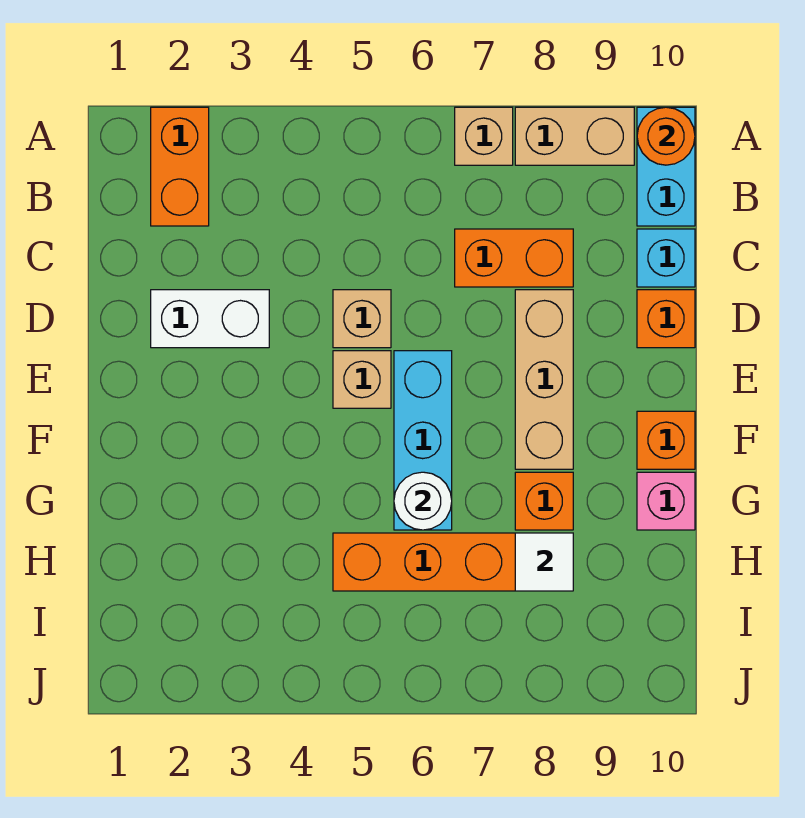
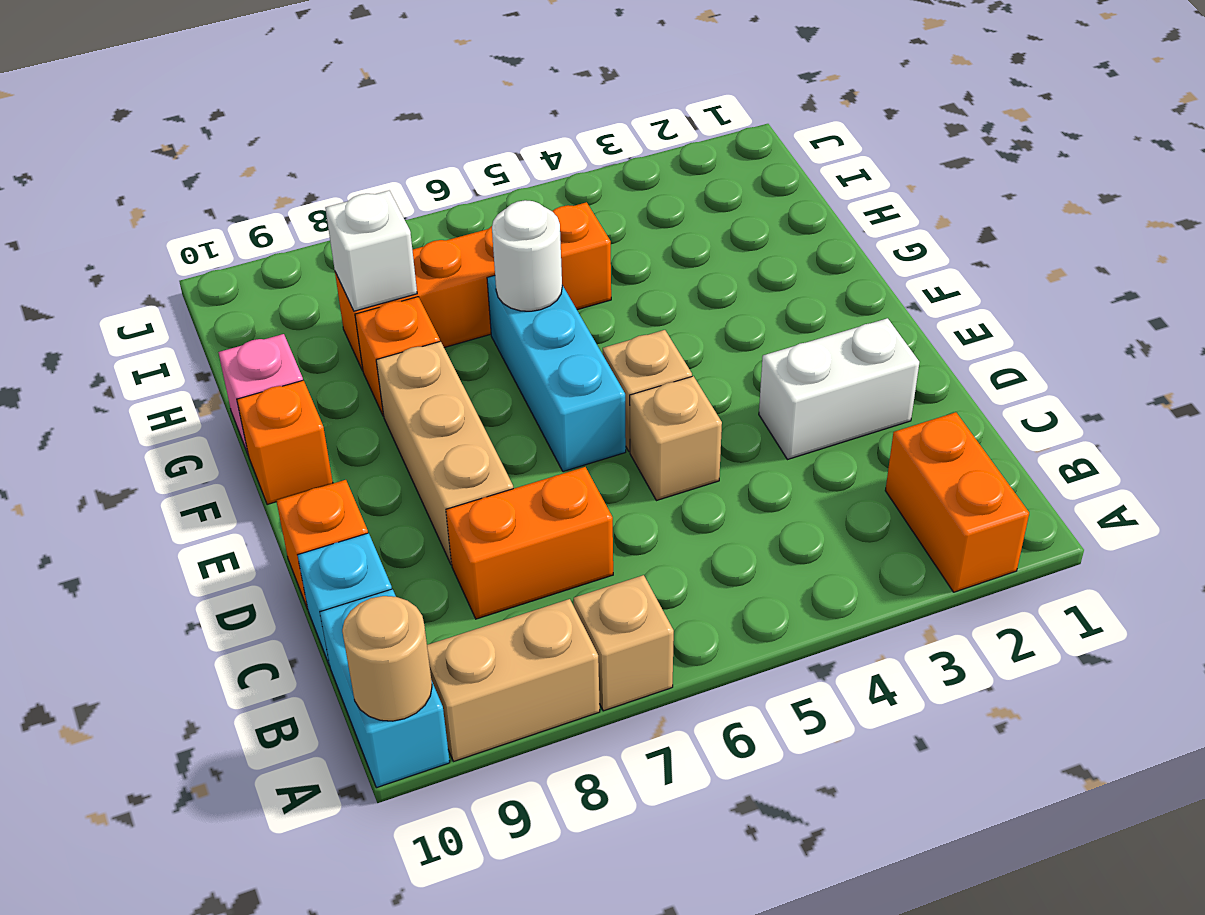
orange 1x1 round brick [637,107,695,165] -> tan 1x1 round brick [342,596,432,721]
white 1x1 tile [515,533,573,591] -> white 1x1 brick [325,191,417,311]

